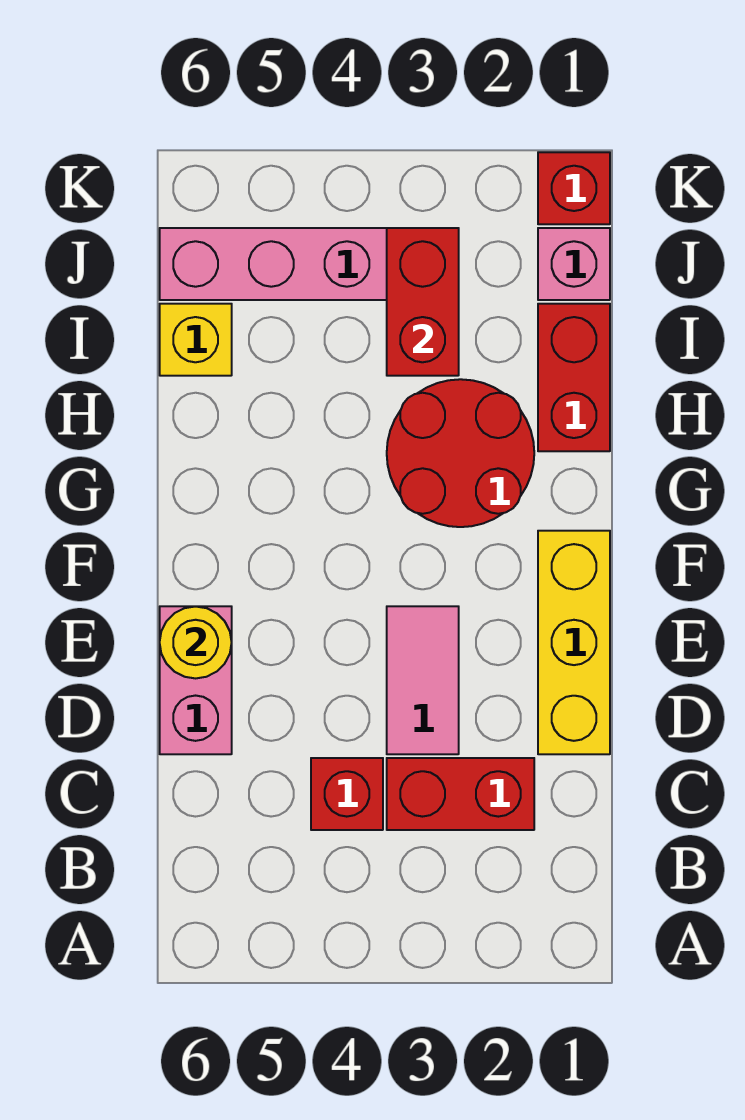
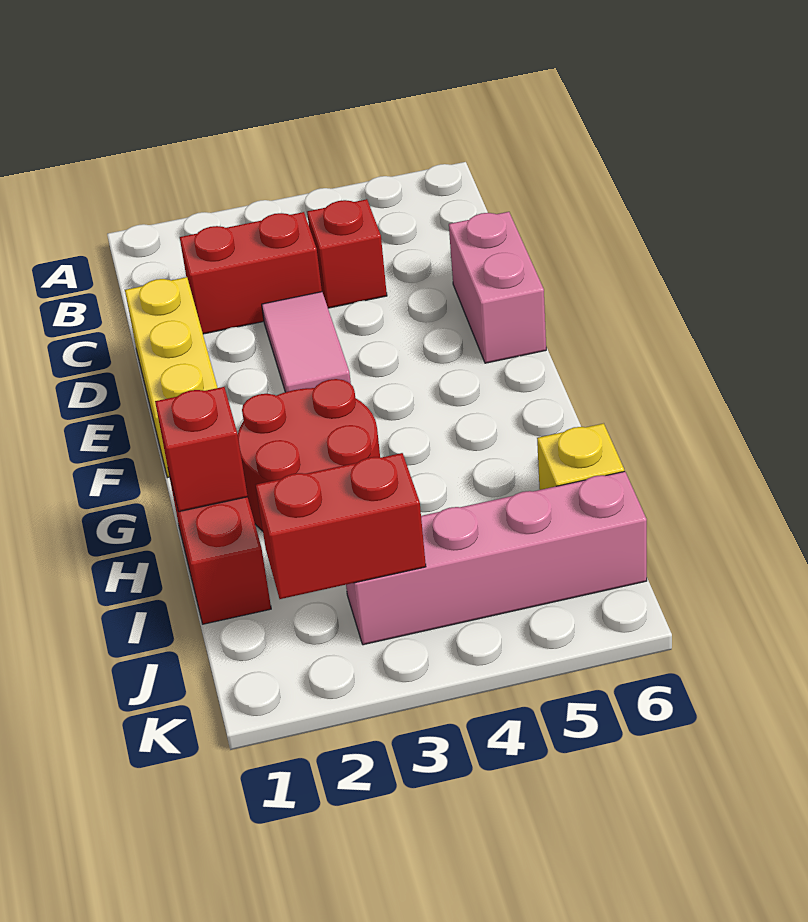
yellow 1x1 round brick [160,606,232,678] -> none
red 1x2 brick [387,228,459,376] -> red 1x2 brick turned to [256,453,426,599]
pink 1x1 brick [538,228,610,300] -> none
red 1x1 brick [538,152,610,224] -> red 1x1 brick moved to [155,387,248,512]

